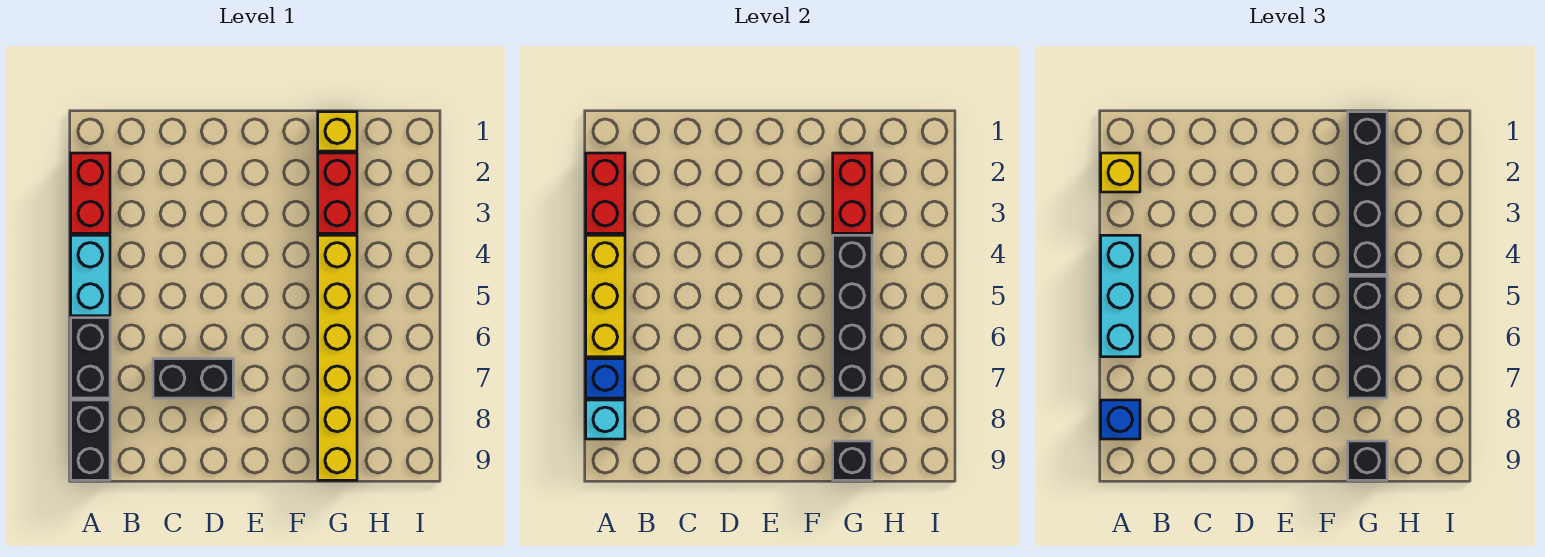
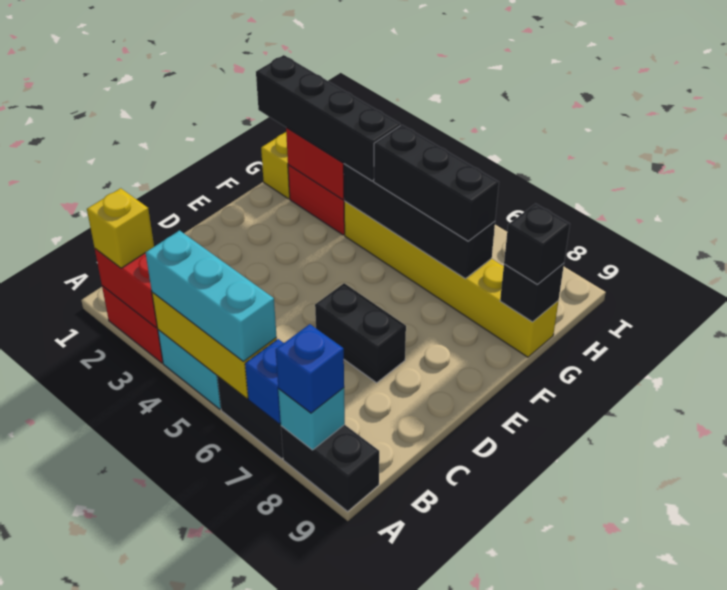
black 1x2 brick [153,359,233,398] -> black 1x2 brick turned to [315,283,406,383]

